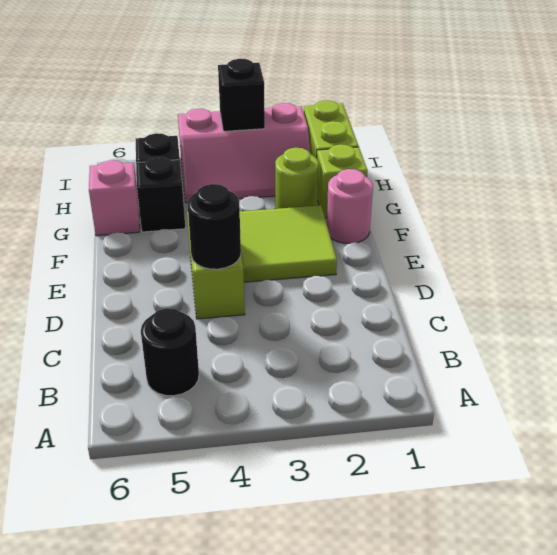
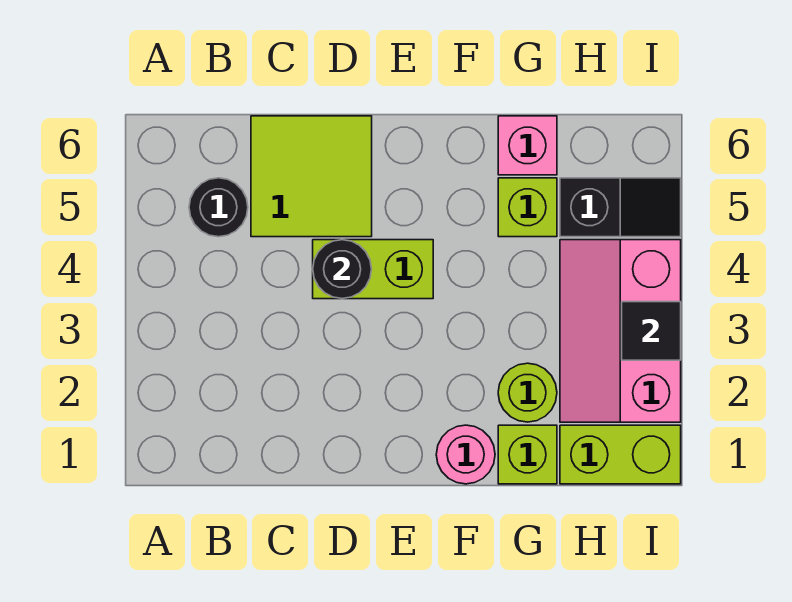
lime 2x2 tile [240,205,337,282] -> lime 2x2 tile moved to [251,116,372,237]
black 1x1 brick [136,157,185,232] -> lime 1x1 brick [498,178,557,237]
black 1x1 brick [218,59,265,131] -> black 1x1 tile [622,302,681,360]

